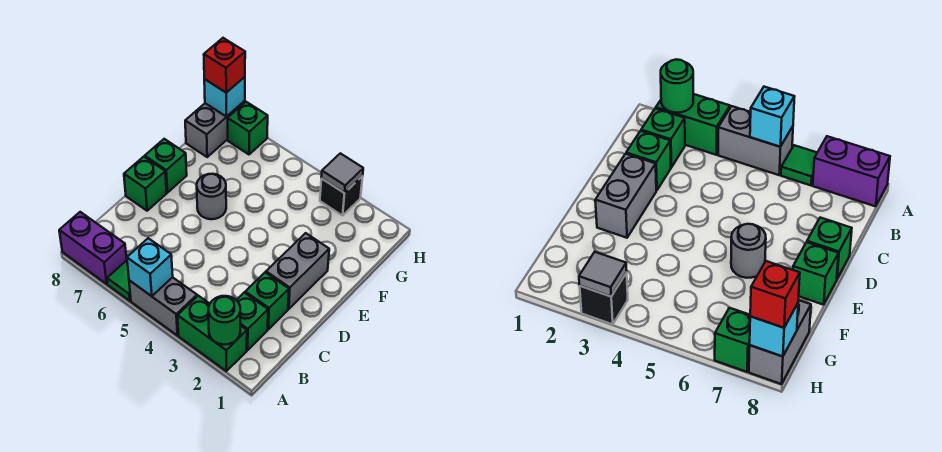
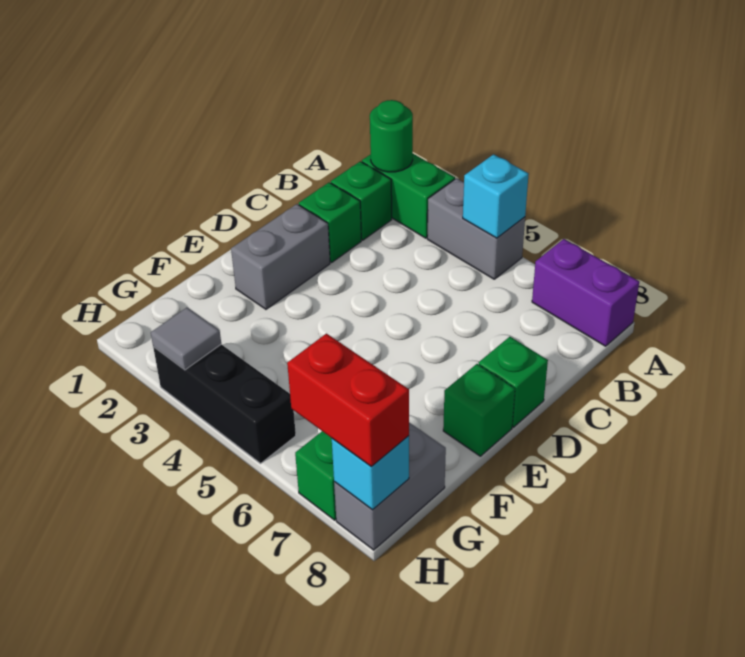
green 1x1 tile [107,260,131,301] -> none
grey 1x1 round brick [197,174,226,219] -> none
black 1x1 brick [320,176,363,216] -> black 1x3 brick [153,344,296,463]
red 1x1 brick [204,38,245,93] -> red 1x2 brick [287,334,409,467]

